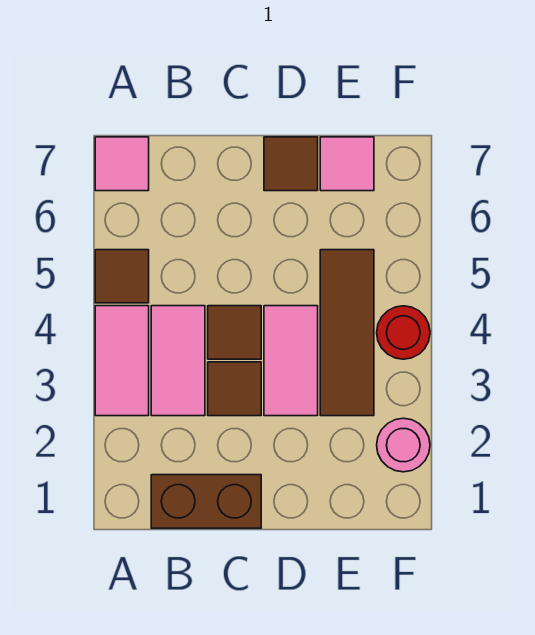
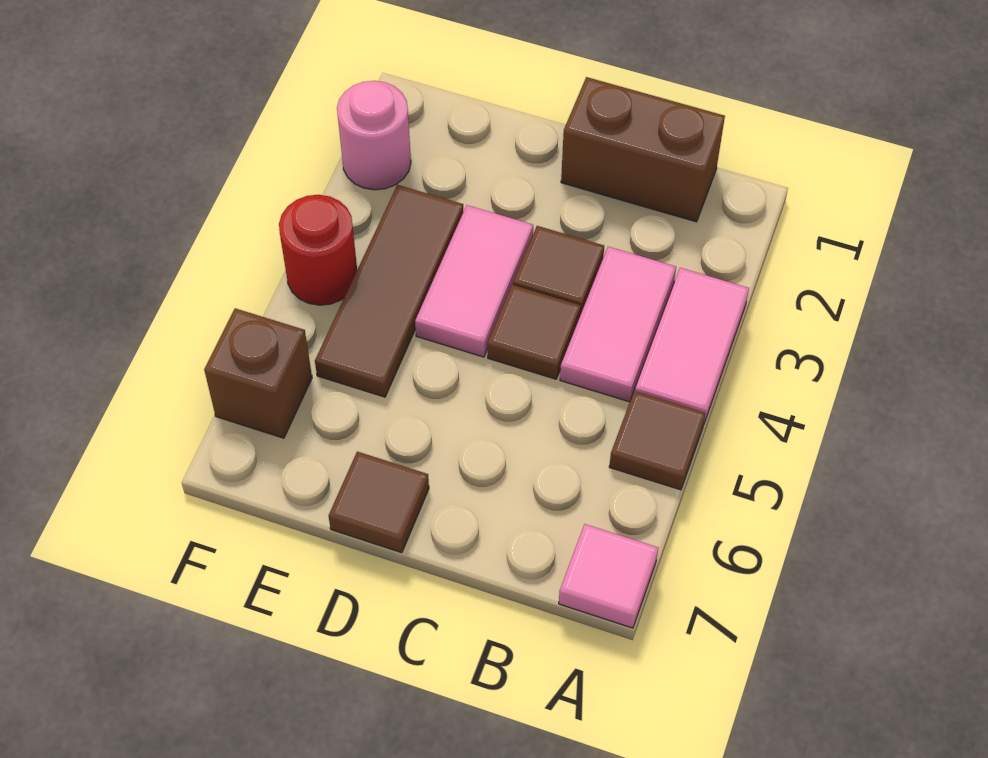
pink 1x1 tile [320,137,374,191] -> none
none -> brown 1x1 brick [204,308,312,438]

